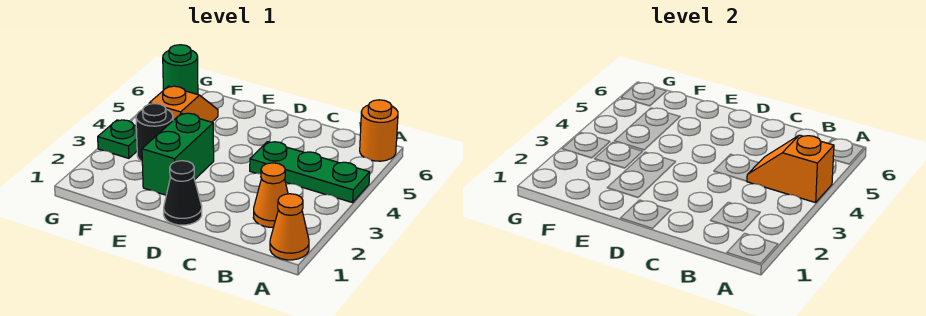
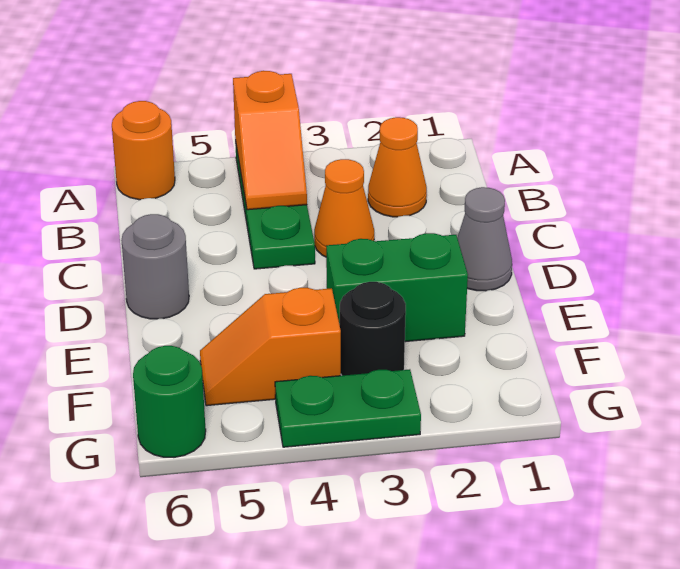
orange 1x1 cone [270,194,309,260] -> orange 1x1 cone moved to [314,159,374,257]
black 1x1 cone [164,161,202,225] -> grey 1x1 cone [457,187,512,291]
none -> grey 1x1 round brick [121,214,189,319]
green 1x1 plate [98,120,137,158] -> green 1x2 plate [275,369,421,447]

